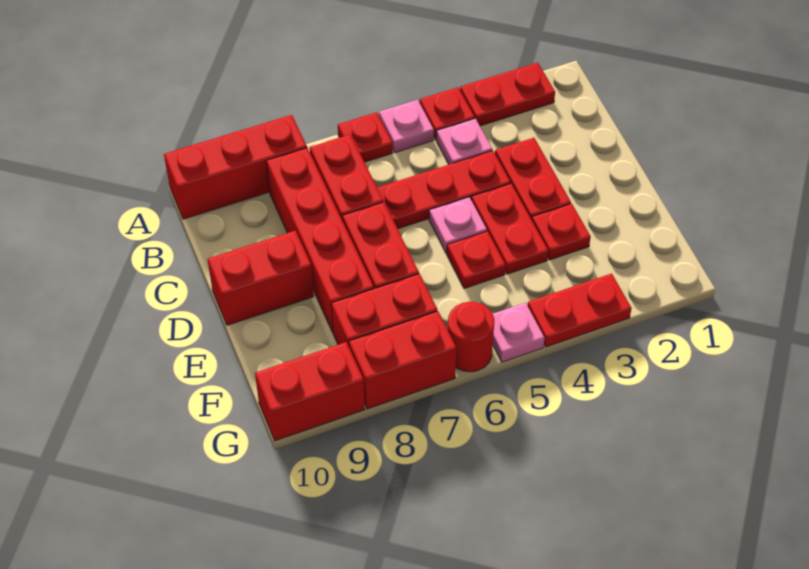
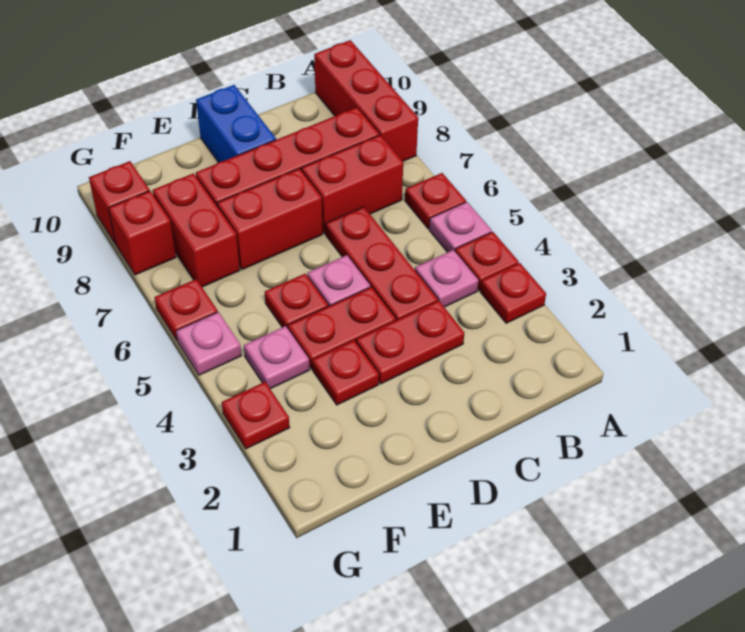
red 1x2 plate [460,63,555,126] -> red 1x1 plate [481,263,546,323]
red 1x2 brick [208,231,314,325] -> blue 1x2 brick [196,85,276,163]
none -> pink 1x1 plate [244,326,310,389]
red 1x2 plate [527,273,632,347] -> red 1x1 plate [222,382,290,449]
red 1x1 round brick [448,302,494,372] -> red 1x1 plate [154,279,218,340]
red 1x2 brick [349,311,456,409] -> red 1x1 brick [109,191,176,275]
red 1x2 brick [255,342,365,441] -> red 1x1 brick [89,161,150,244]

